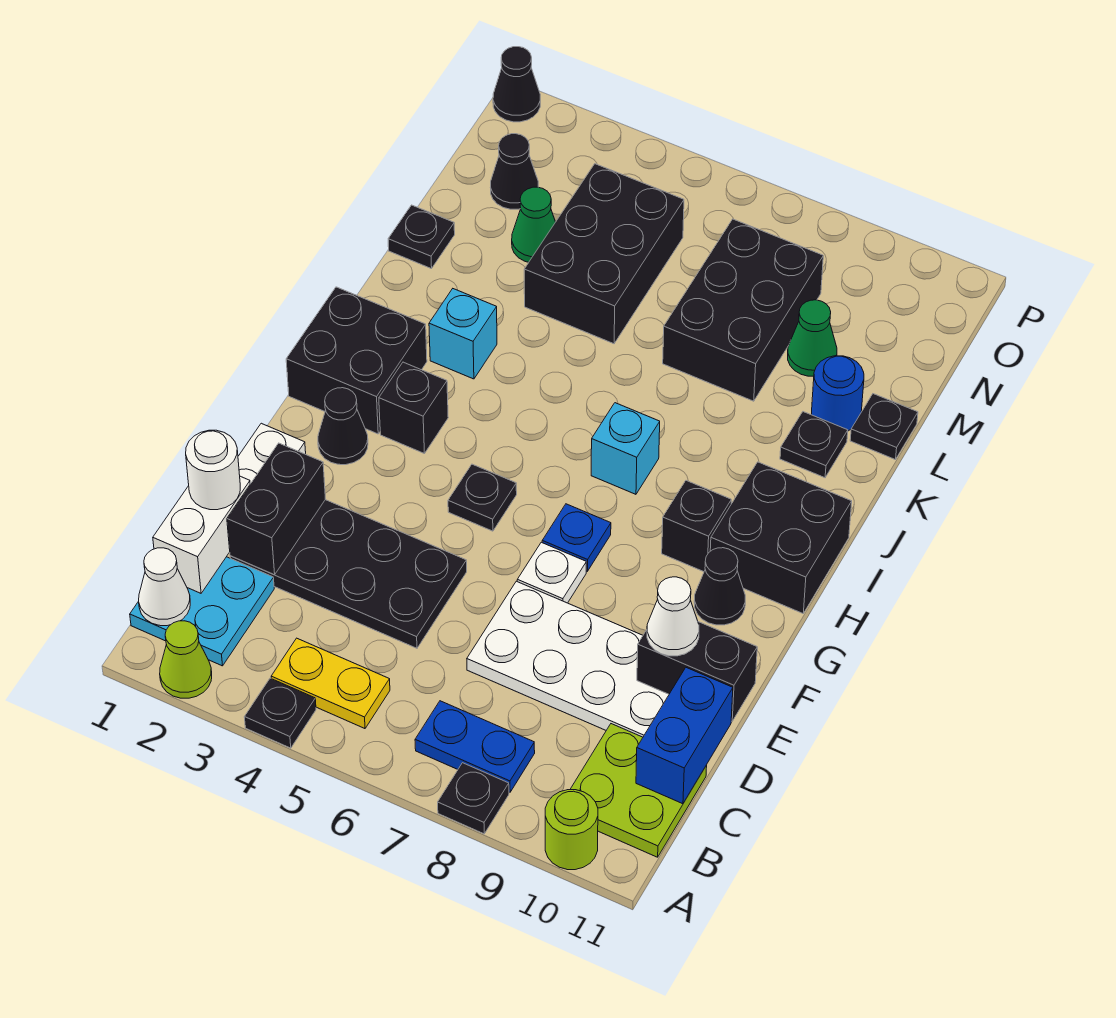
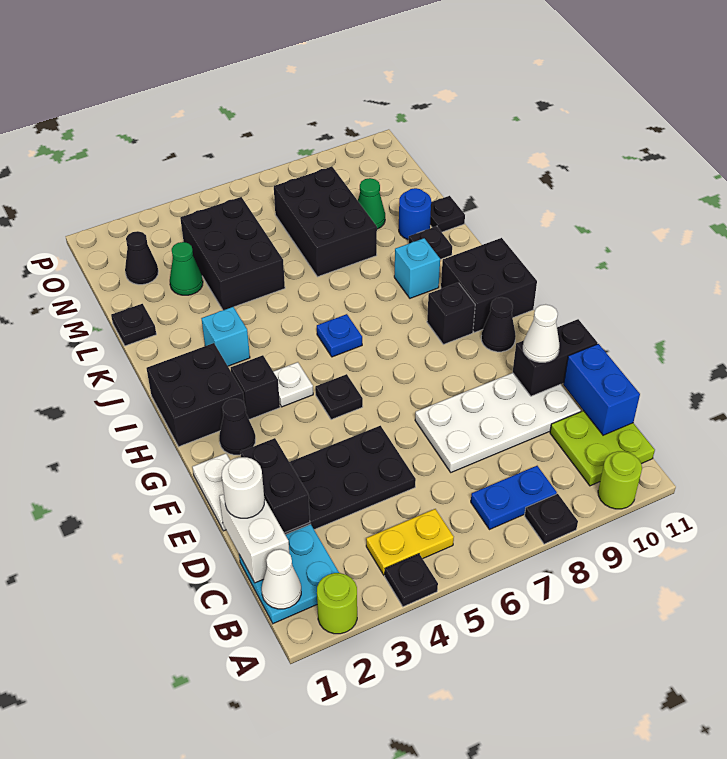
lime 1x1 cone [160,621,212,698] -> lime 1x1 round brick [317,573,357,634]
white 1x1 plate [517,542,586,603] -> white 1x1 plate moved to [273,362,313,407]
blue 1x1 plate [542,504,611,571] -> blue 1x1 plate moved to [317,314,362,357]
cyan 1x1 brick [591,403,660,494] -> cyan 1x1 brick moved to [394,238,440,298]
black 1x1 cone [493,47,540,122] -> none

